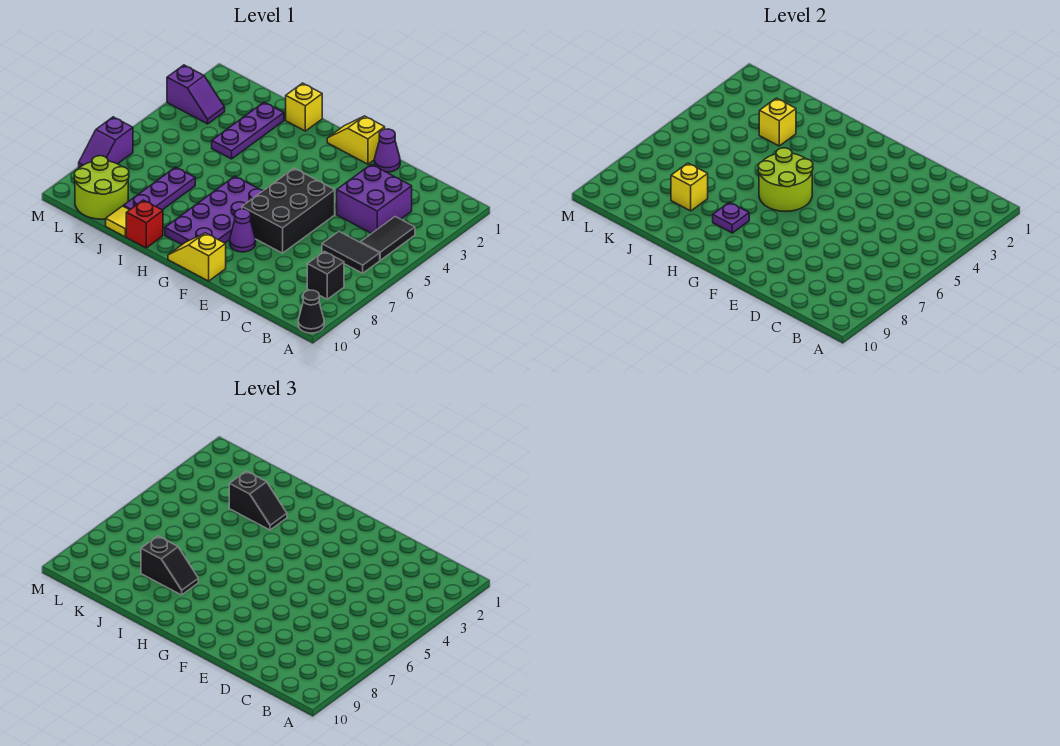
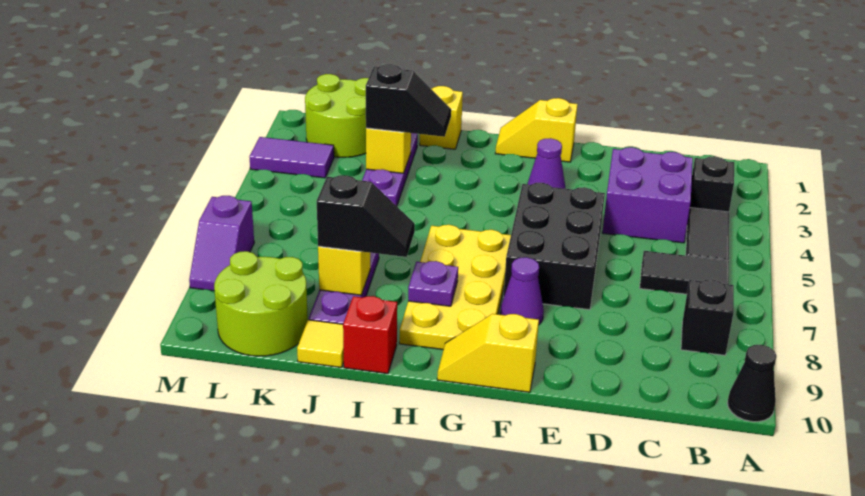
none -> black 1x1 brick [690,156,734,212]
purple 1x1 cone [374,129,400,172] -> purple 1x1 cone moved to [527,138,565,189]
lime 2x2 round brick [758,148,813,211] -> lime 2x2 round brick moved to [305,74,369,157]
purple 2x4 plate [165,176,263,245] -> yellow 2x4 plate [399,225,511,349]
purple 1x2 slope [167,65,225,124] -> purple 1x2 tile [249,137,334,178]

